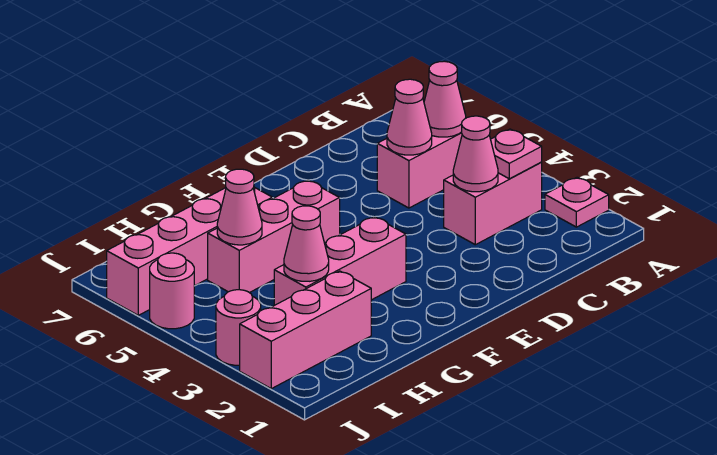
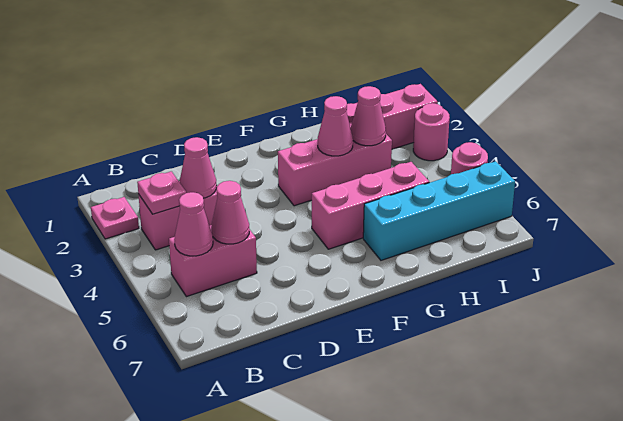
pink 1x4 brick [107,187,272,315] -> cyan 1x4 brick [363,161,515,260]
pink 1x1 cone [217,169,262,245] -> pink 1x1 cone moved to [318,96,353,156]

